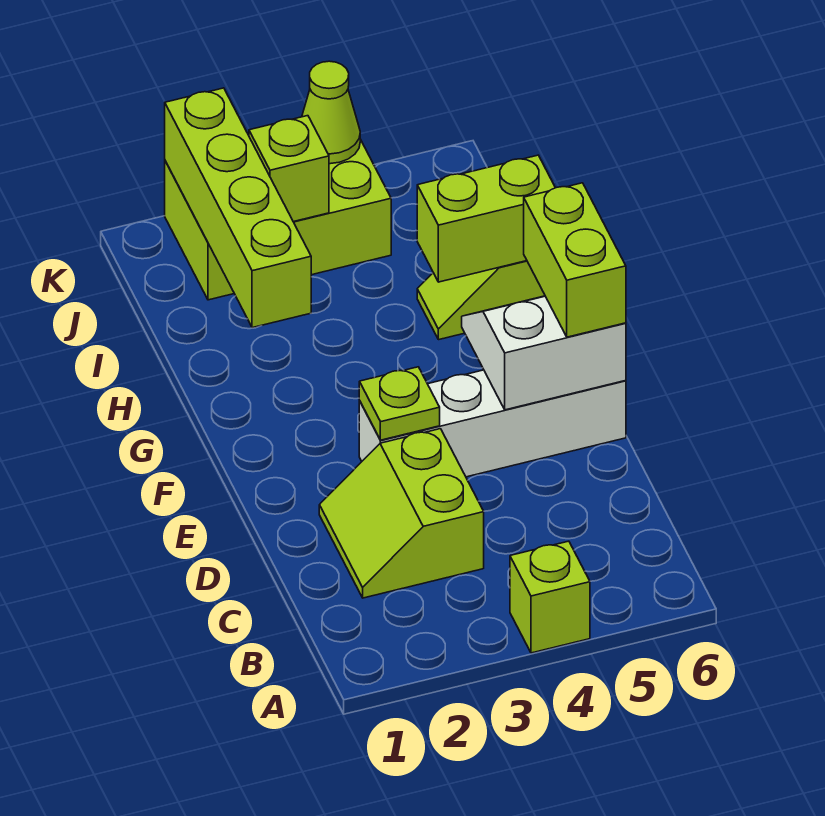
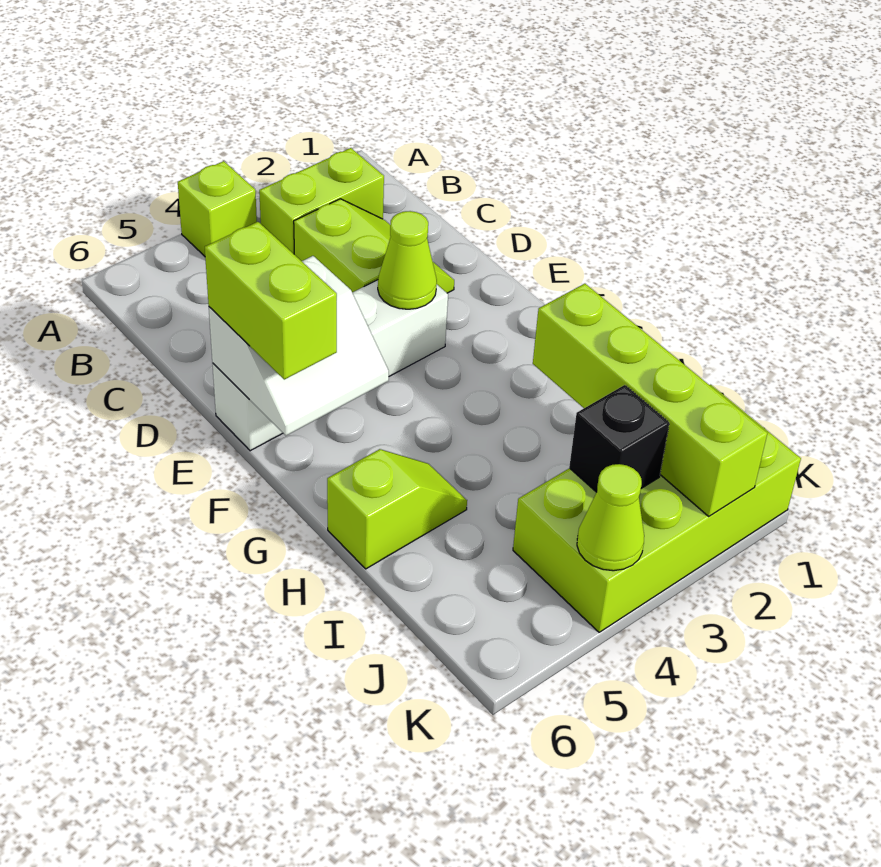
lime 1x1 plate [359,367,440,440] -> lime 1x1 cone [378,211,437,309]
lime 1x2 brick [417,155,555,282] -> lime 1x2 brick moved to [259,148,384,254]
lime 2x3 brick [165,139,391,300] -> lime 2x4 brick [513,385,801,632]
lime 1x1 brick [249,116,329,222] -> black 1x1 brick [569,385,669,492]

